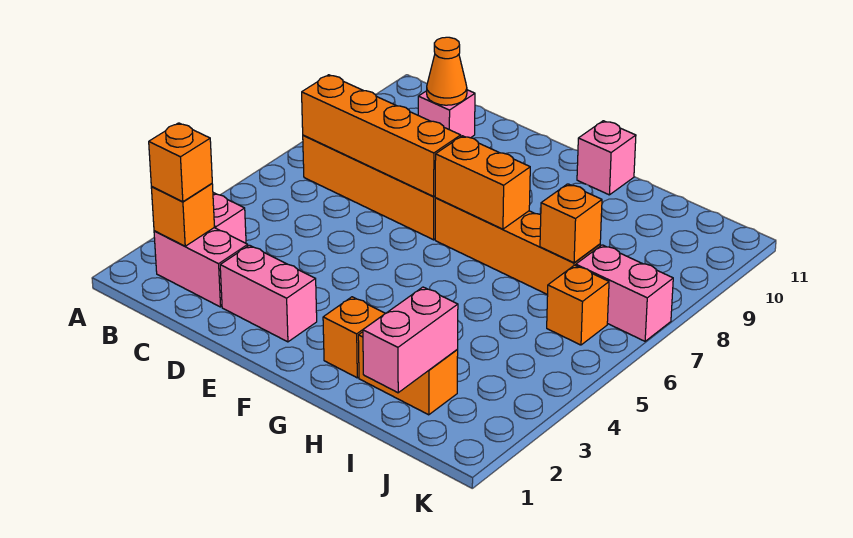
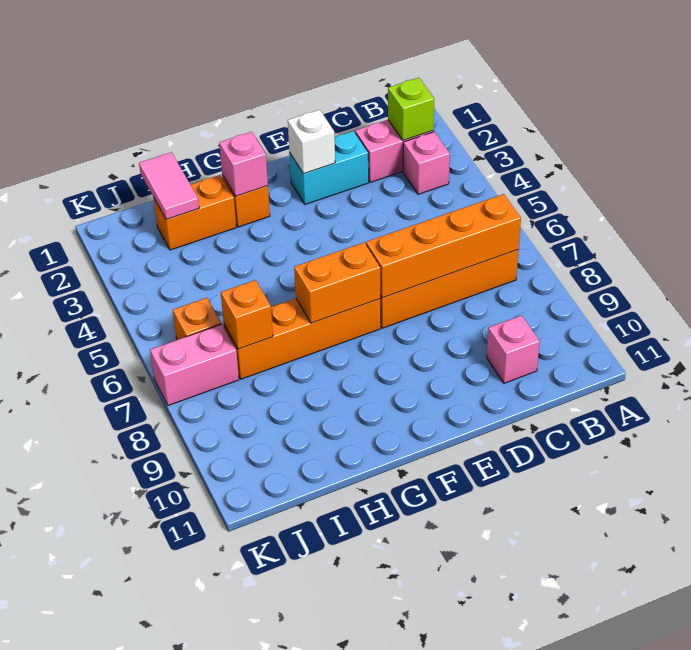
orange 1x1 brick [151,184,214,246] -> lime 1x1 brick [388,78,434,140]
orange 1x1 brick [149,123,212,202] -> none
orange 1x1 cone [427,37,467,105] -> none
pink 1x2 brick [220,245,317,342] -> cyan 1x2 brick [289,131,369,204]
none -> white 1x1 brick [288,110,335,174]
pink 1x1 brick [577,121,636,195] -> pink 1x1 brick moved to [219,132,268,196]
pink 1x2 brick [363,287,458,393] -> pink 1x2 tile [139,152,199,219]

